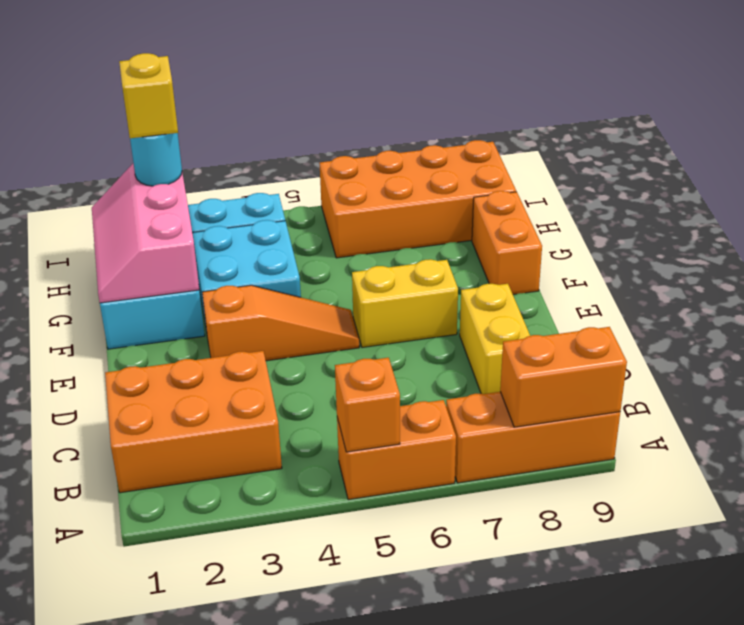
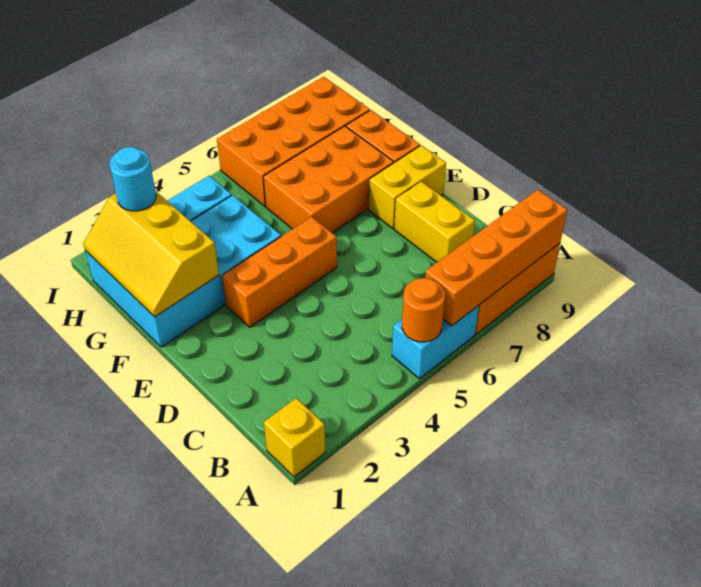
orange 1x2 brick [337,400,456,500] -> cyan 1x2 brick [392,306,479,379]
orange 1x1 brick [335,358,400,452] -> orange 1x1 round brick [402,278,445,342]
orange 1x2 brick [500,327,627,427] -> orange 1x4 brick [425,190,567,326]
orange 2x3 brick [105,351,282,493] -> orange 2x3 brick moved to [263,126,394,233]
orange 1x3 slope [202,285,359,361] -> orange 1x3 brick [222,217,337,327]
yellow 1x2 brick [352,259,458,347] -> yellow 1x2 brick moved to [369,145,446,229]
pink 2x3 slope [92,163,199,303] -> yellow 2x3 slope [83,192,219,317]
yellow 1x1 brick [119,53,178,138] -> yellow 1x1 brick moved to [264,398,325,477]

